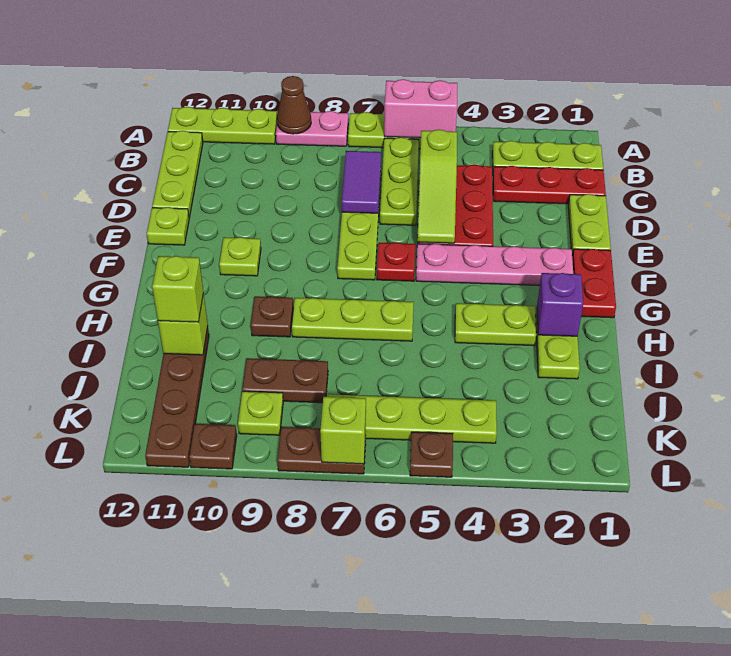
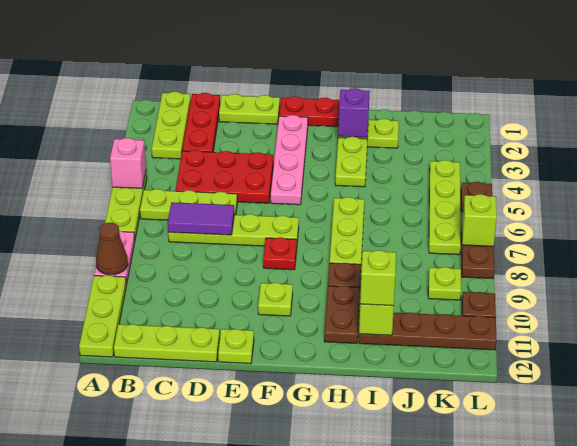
pink 1x2 brick [384,79,457,138] -> pink 1x1 brick [110,138,146,188]
lime 1x3 slope [417,129,457,243] -> none
red 1x1 plate [377,242,415,281] -> red 1x1 plate moved to [263,237,297,270]
brown 1x2 plate [242,358,328,403] -> brown 1x2 plate moved to [324,286,360,343]

